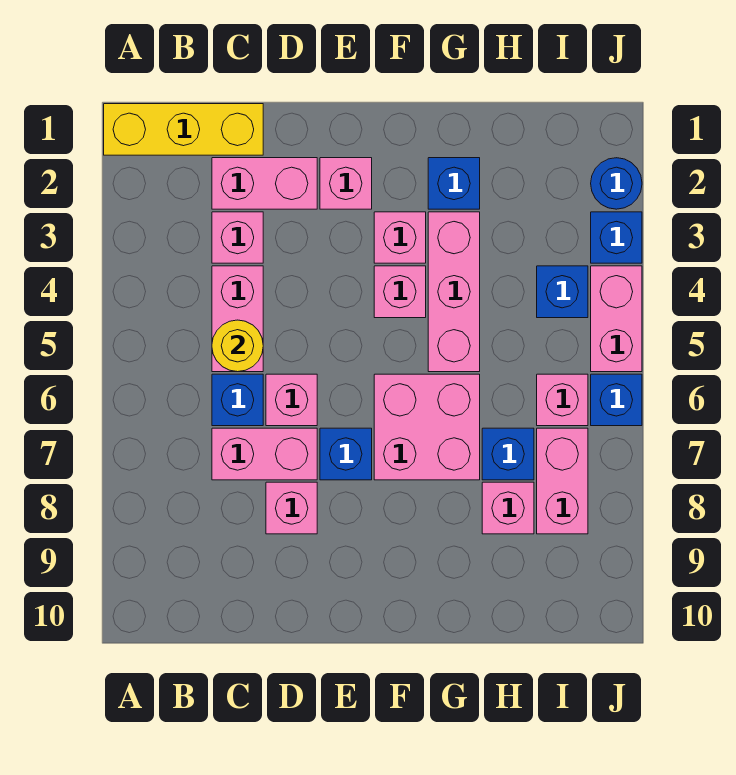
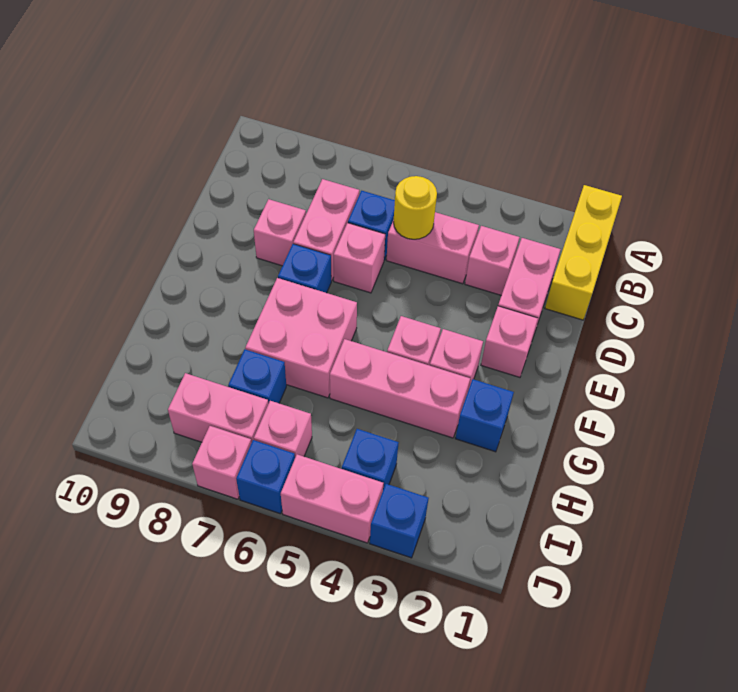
pink 1x1 brick [482,482,534,534] -> pink 1x1 brick moved to [192,426,251,499]
blue 1x1 round brick [591,158,642,209] -> none

